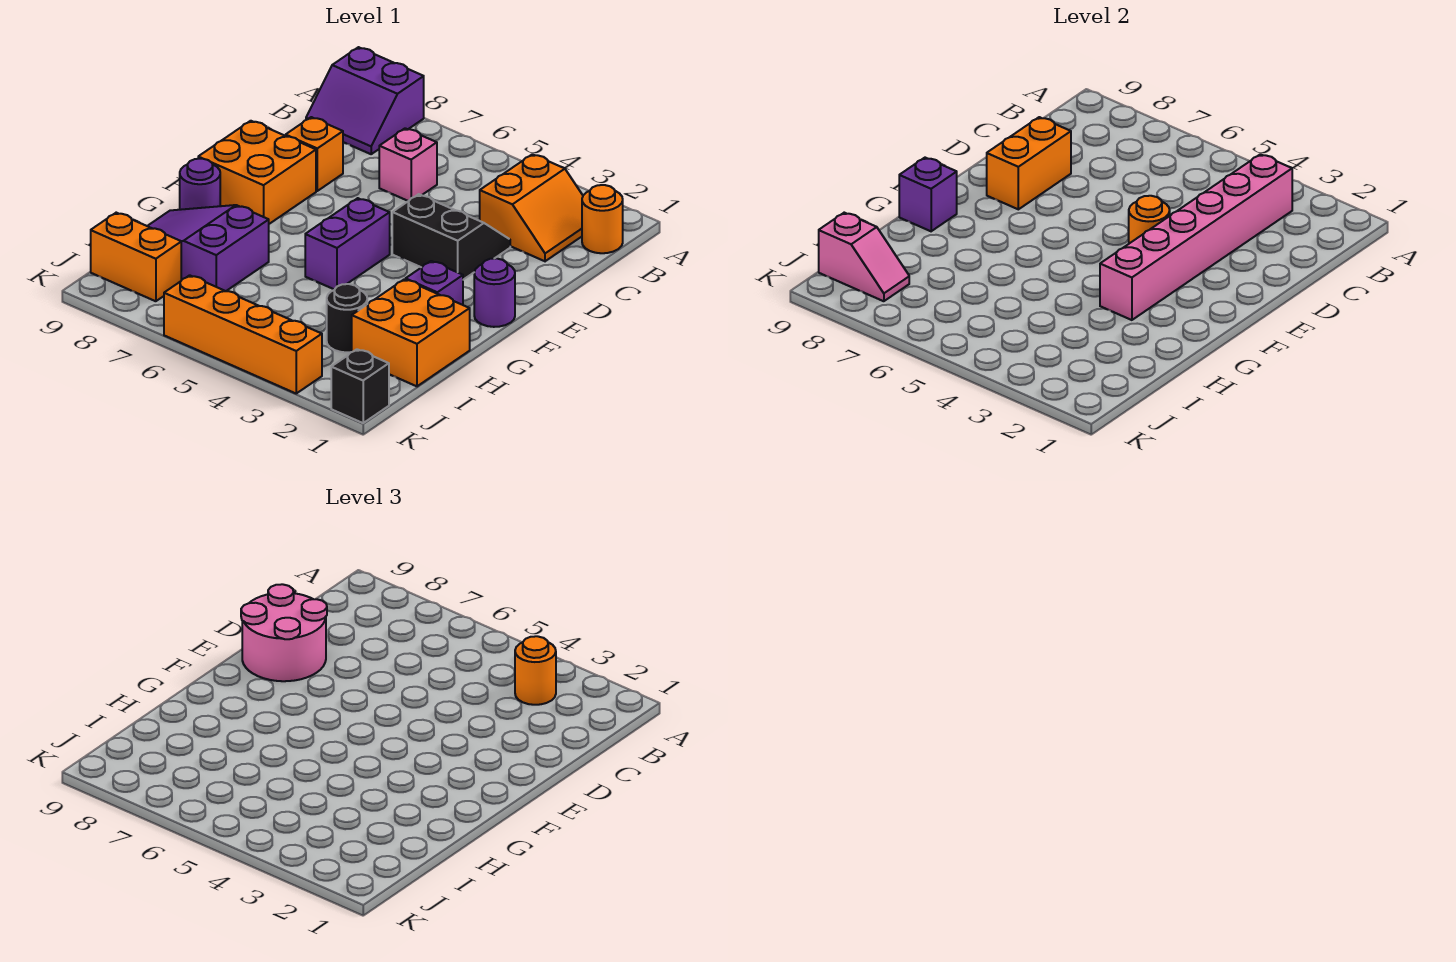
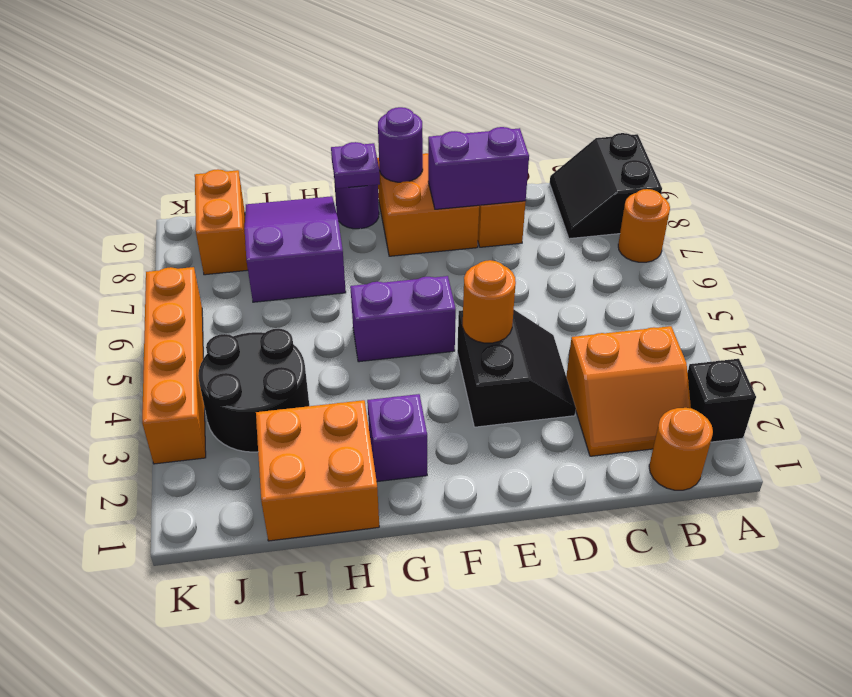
purple 2x2 slope [306,47,424,154] -> black 2x2 slope [550,133,662,239]
pink 1x6 brick [1100,154,1292,320] -> none
orange 1x1 round brick [515,636,556,705] -> orange 1x1 round brick moved to [618,189,670,262]
pink 1x1 brick [379,128,437,201] -> none
orange 1x2 brick [987,117,1071,209] -> purple 1x2 brick [428,127,529,209]
pink 2x2 round brick [241,584,327,681] -> none
purple 1x1 round brick [474,258,515,327] -> purple 1x1 round brick moved to [378,107,423,182]
purple 1x1 brick [899,158,957,231] -> purple 1x1 plate [331,142,380,188]
black 1x1 round brick [327,284,367,352] -> black 2x2 round brick [198,329,309,452]
pink 1x2 slope [819,213,909,301] -> none
black 1x1 brick [331,349,389,423] -> black 1x1 brick moved to [687,359,756,442]

